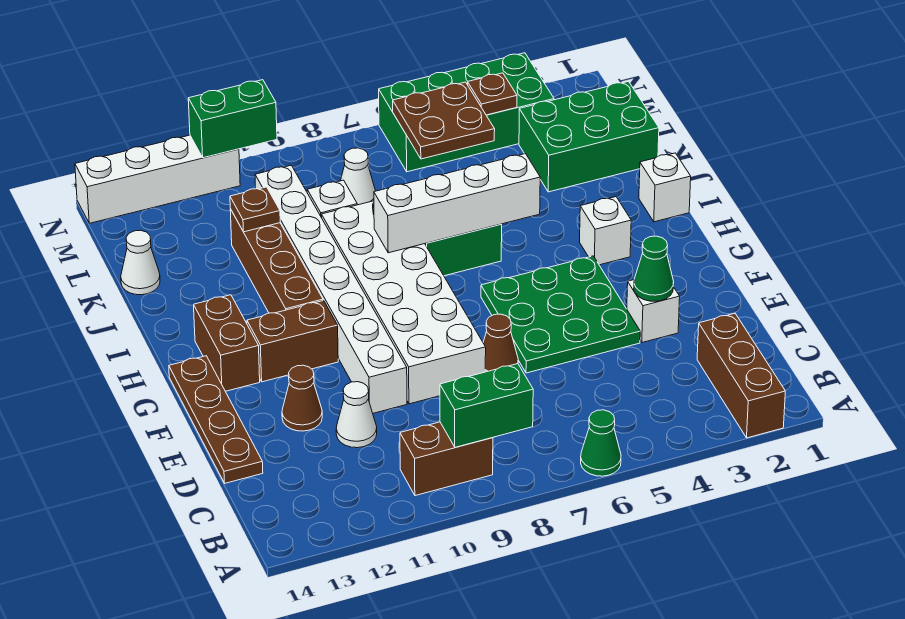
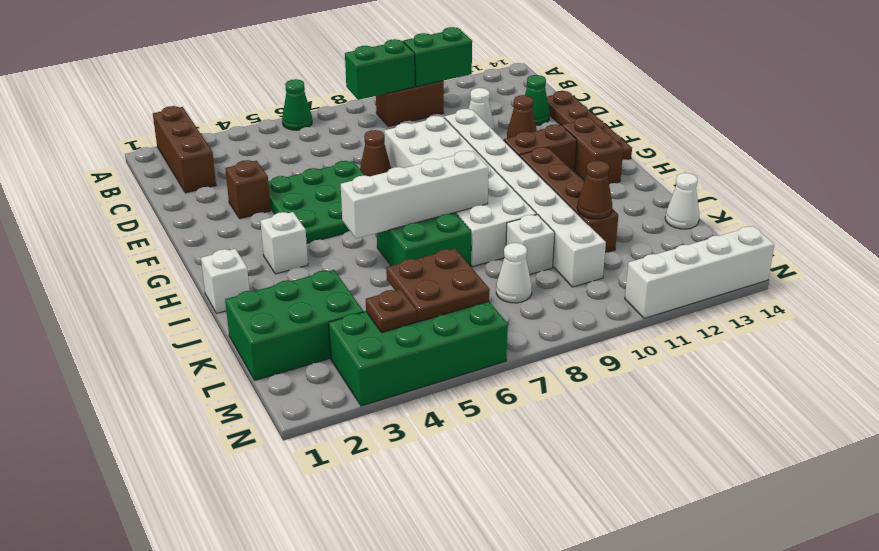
white 1x1 brick [627,280,680,343] -> brown 1x1 brick [225,160,271,219]
green 1x1 cone [634,236,674,301] -> green 1x1 cone moved to [525,75,550,125]
brown 1x1 plate [230,187,280,232] -> brown 1x1 cone [577,160,612,219]
green 1x2 brick [188,80,277,158] -> green 1x2 brick moved to [403,27,472,87]

